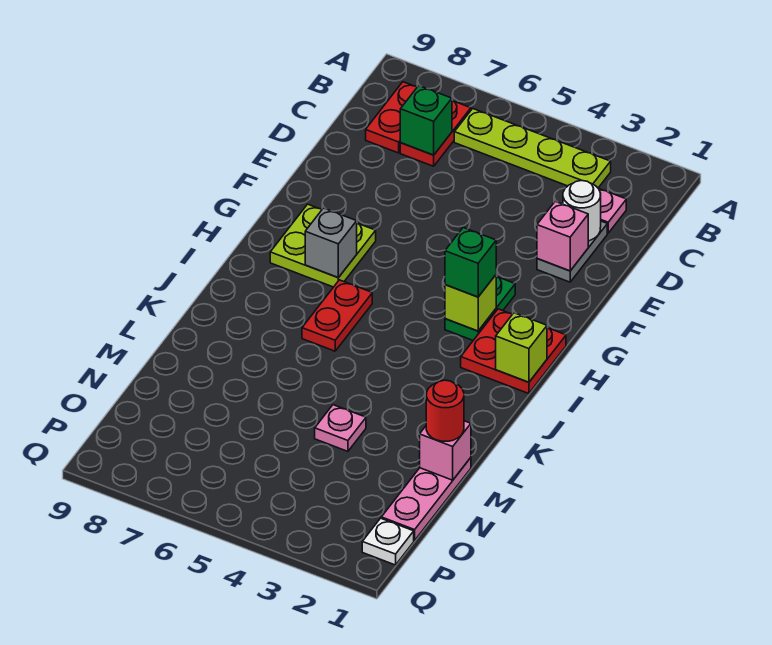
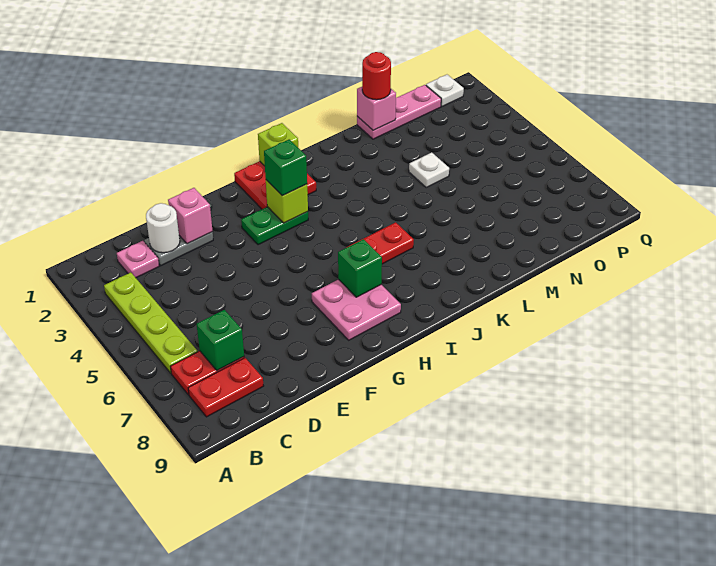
lime 2x2 plate [270,204,376,287] -> pink 2x2 plate [312,279,401,340]
grey 1x1 brick [305,208,357,278] -> green 1x1 brick [338,239,382,297]
pink 1x1 plate [315,405,366,451] -> white 1x1 plate [409,153,449,187]

